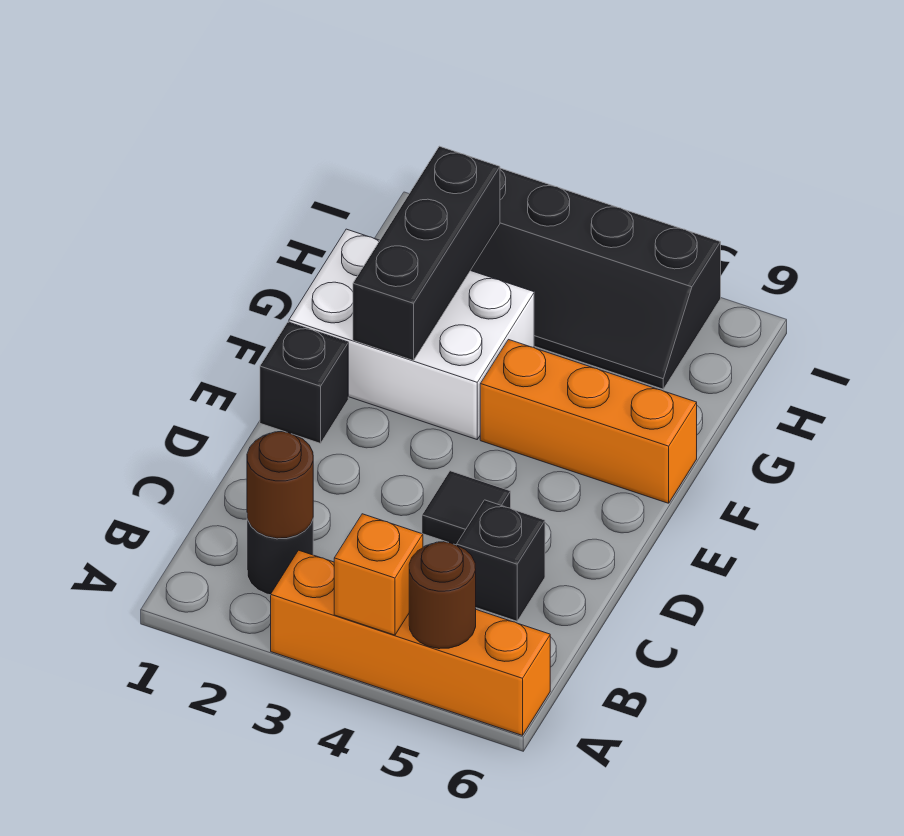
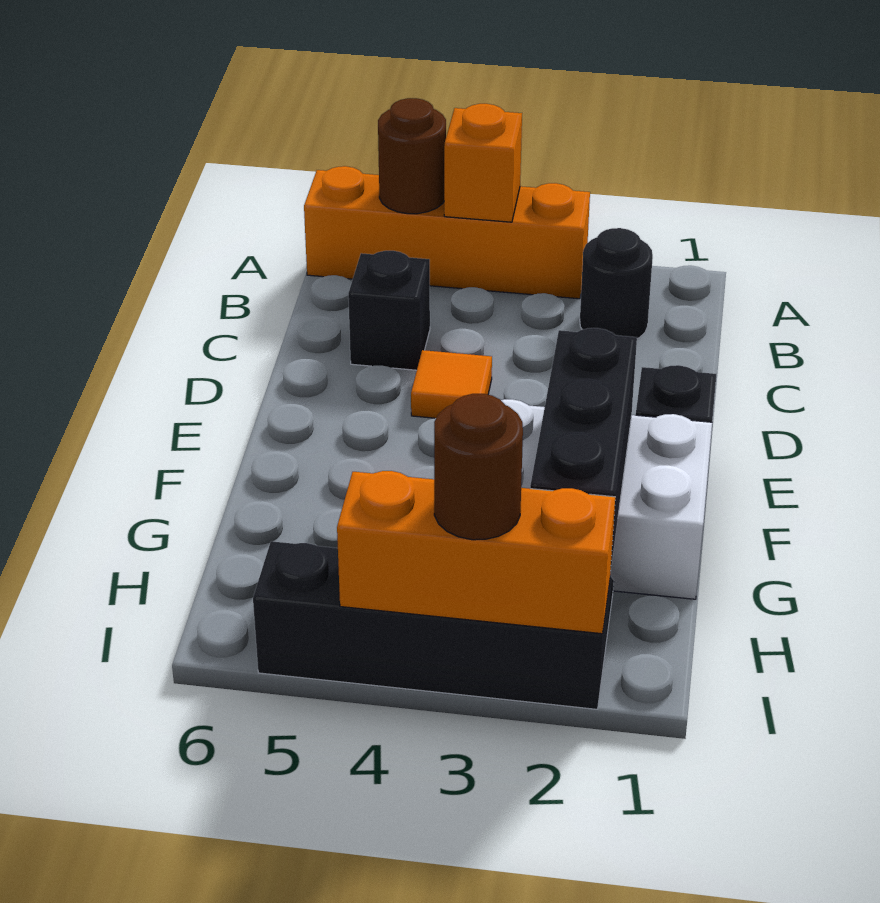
brown 1x1 round brick [247,432,313,538] -> brown 1x1 round brick moved to [434,394,523,540]
black 1x1 tile [422,471,511,545] -> orange 1x1 tile [411,350,492,418]
orange 1x3 brick [480,340,697,503] -> orange 1x3 brick moved to [337,471,615,634]

